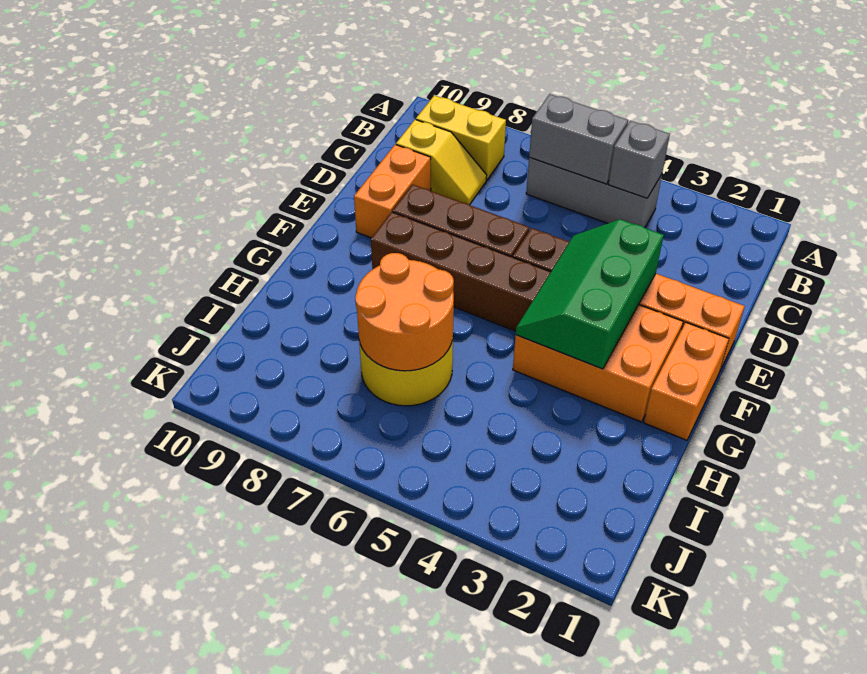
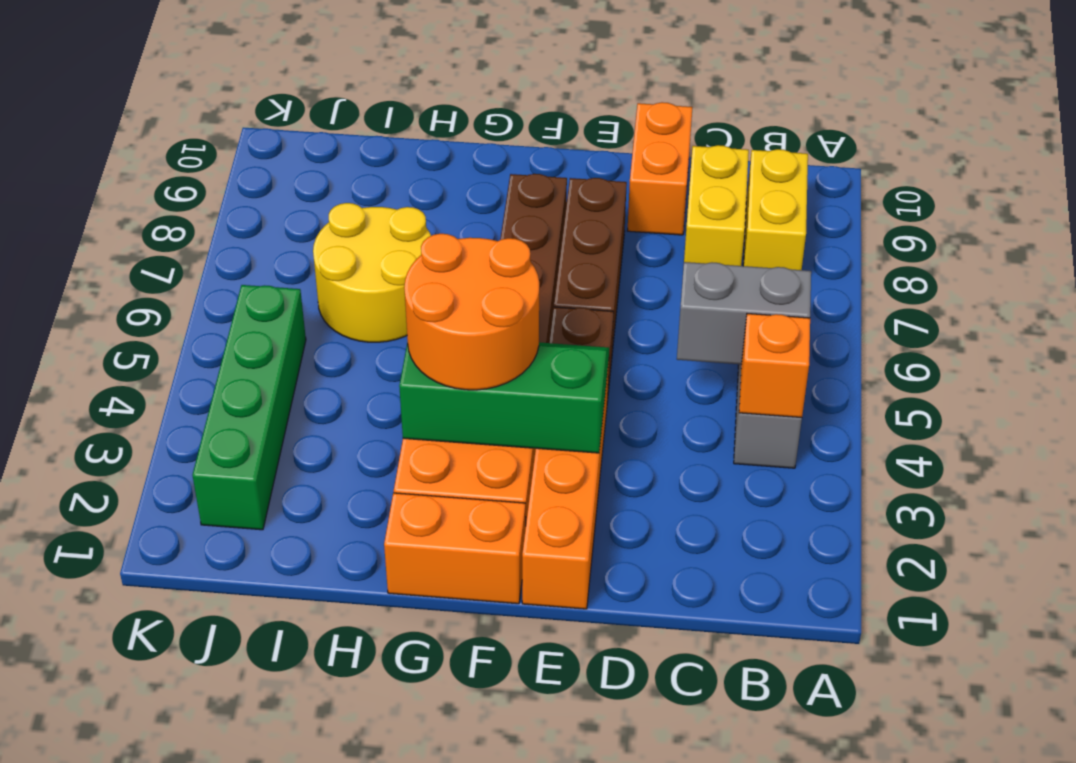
grey 1x1 brick [608,121,670,198] -> orange 1x1 brick [739,314,810,418]
grey 1x2 brick [529,94,628,184] -> grey 1x2 brick turned to [677,262,811,364]
yellow 1x2 slope [396,120,487,205] -> yellow 1x2 brick [684,145,749,266]
orange 1x2 brick [354,145,431,238] -> orange 1x2 brick turned to [627,102,693,235]
orange 2x2 round brick [355,253,454,371] -> orange 2x2 round brick moved to [404,234,539,390]
none -> green 1x4 brick [192,285,306,530]

